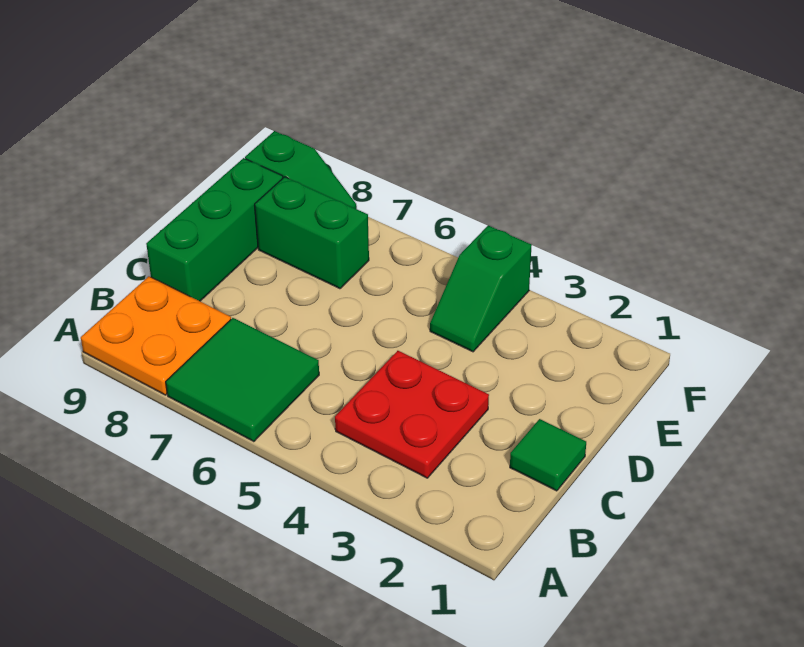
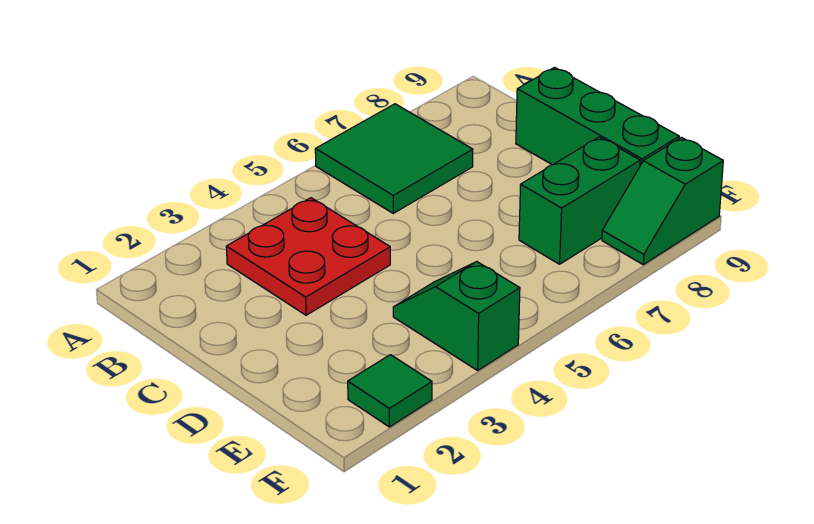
orange 2x2 plate [81,276,231,395] -> none
green 1x1 tile [510,419,586,491] -> green 1x1 tile moved to [348,355,432,427]

